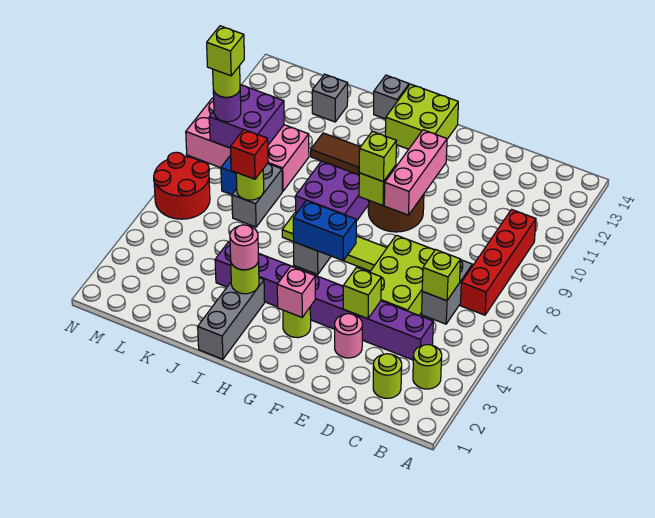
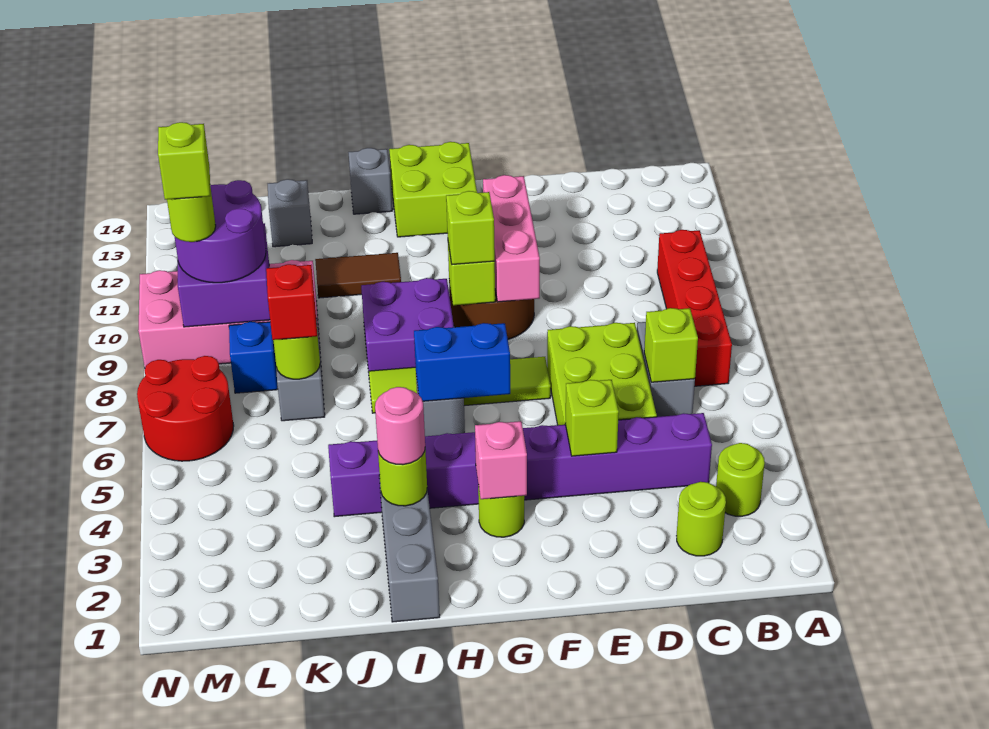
pink 1x1 round brick [335,314,362,358] -> none
purple 1x1 round brick [213,90,241,122] -> purple 2x2 round brick [175,180,266,283]

